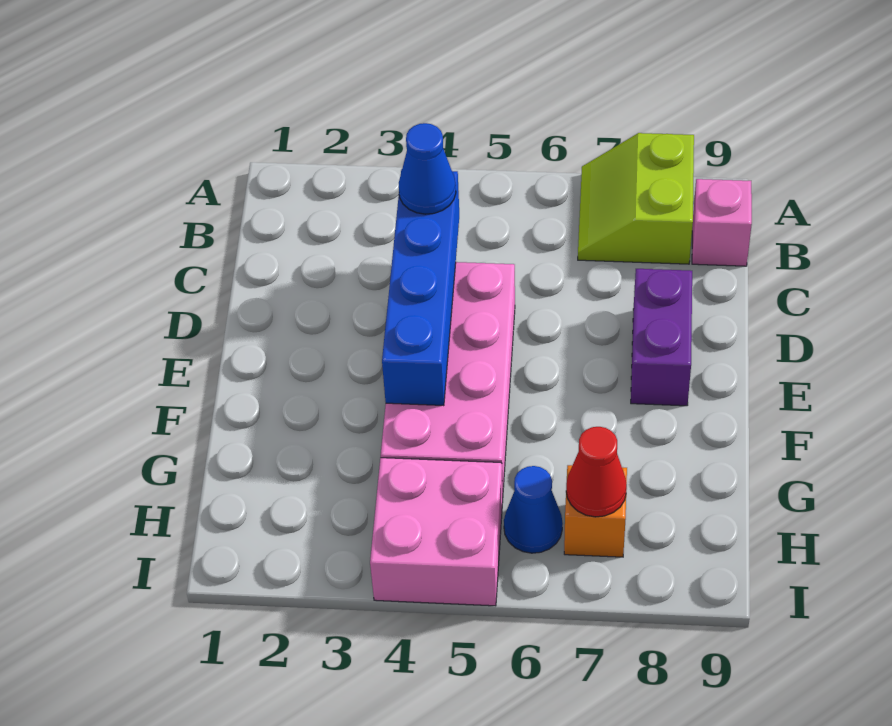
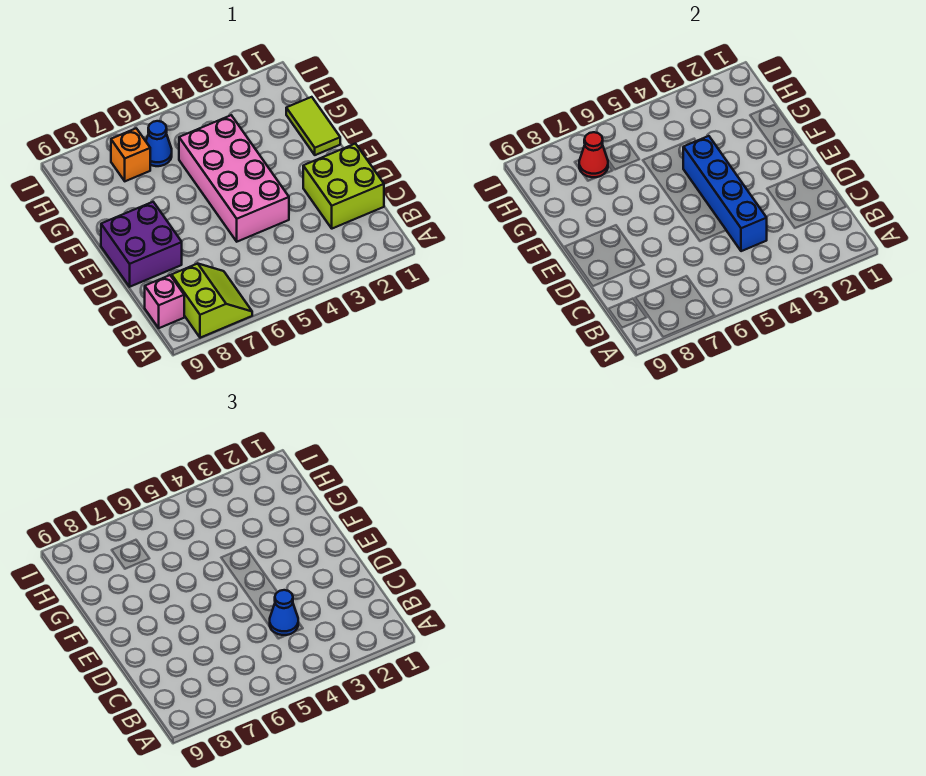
none -> lime 2x2 brick [303,144,384,229]
purple 1x2 brick [631,269,692,406] -> purple 2x2 brick [101,202,182,287]
none -> lime 1x2 tile [286,97,340,155]
pink 2x2 brick [370,458,503,606] -> none

